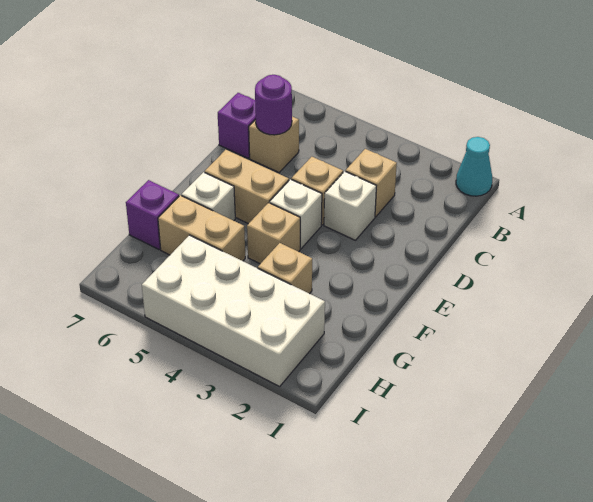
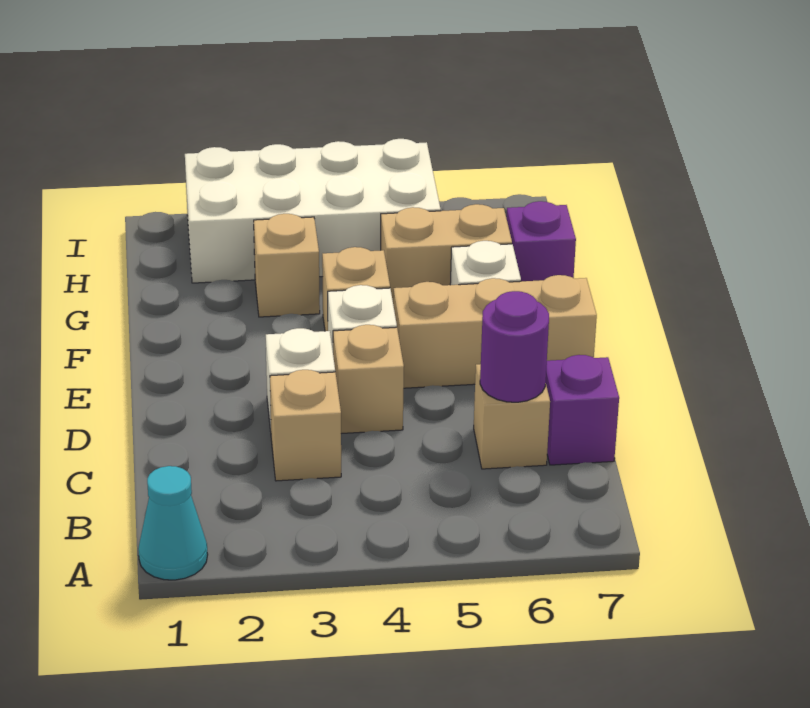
tan 1x2 brick [205,150,289,224] -> tan 1x3 brick [393,275,597,388]

